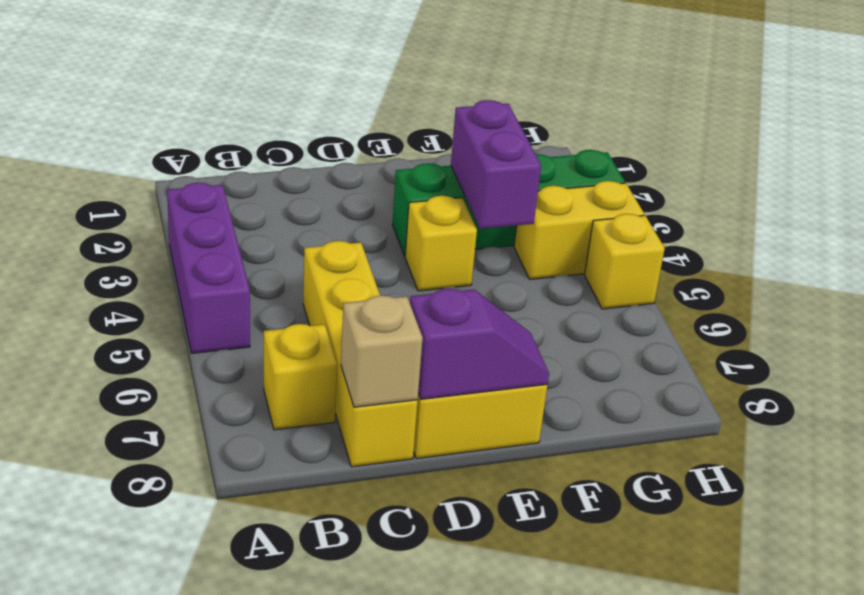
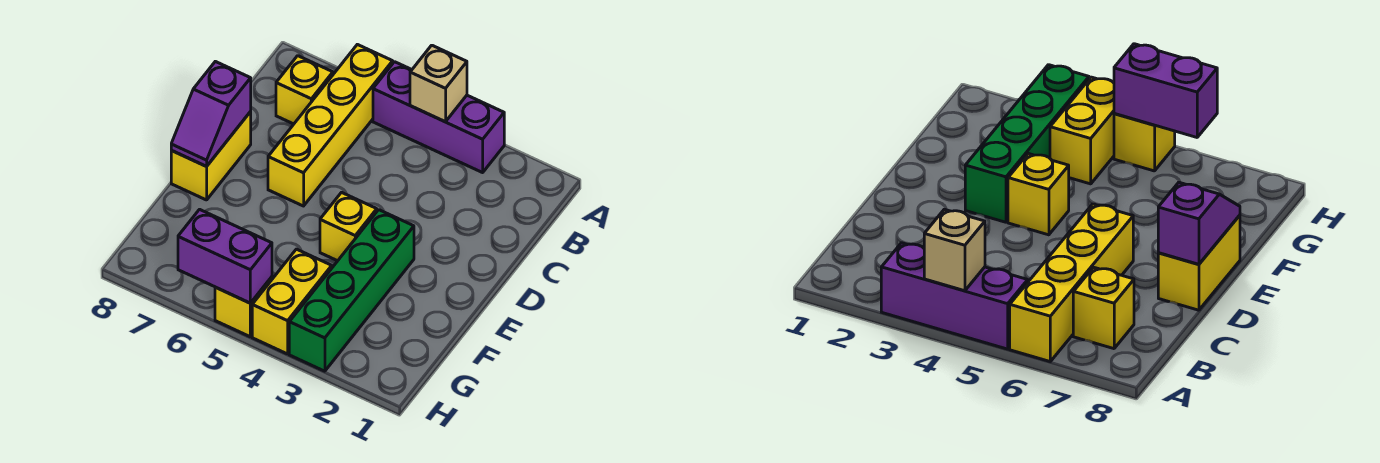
yellow 1x4 brick [303,241,418,467] -> yellow 1x4 brick turned to [268,44,393,206]
tan 1x1 brick [341,295,423,407] -> tan 1x1 brick moved to [410,45,467,122]
purple 1x2 brick [451,100,541,229] -> purple 1x2 brick moved to [178,209,272,303]

